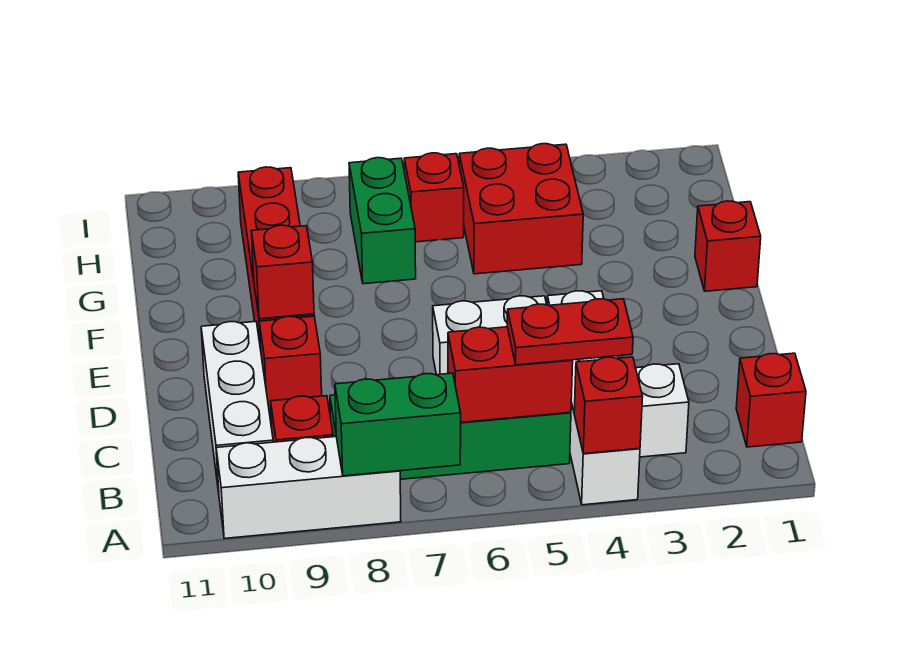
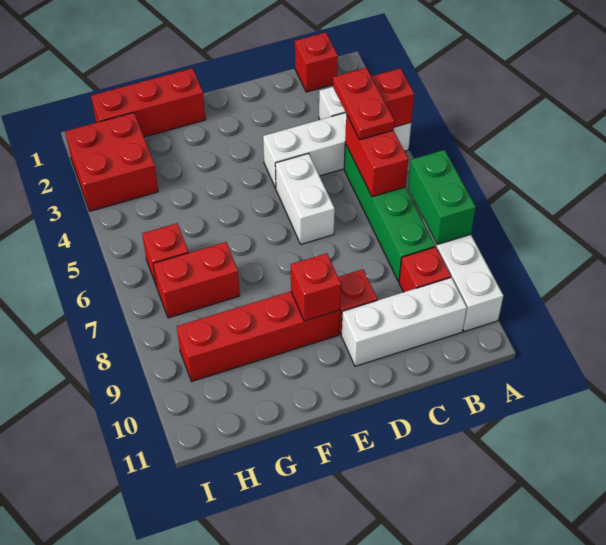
red 1x1 brick [695,201,761,291] -> red 1x3 brick [91,68,206,137]
red 2x2 brick [459,144,583,274] -> red 2x2 brick moved to [65,113,158,211]
green 1x2 brick [349,158,416,284] -> red 1x2 brick [153,242,240,318]

